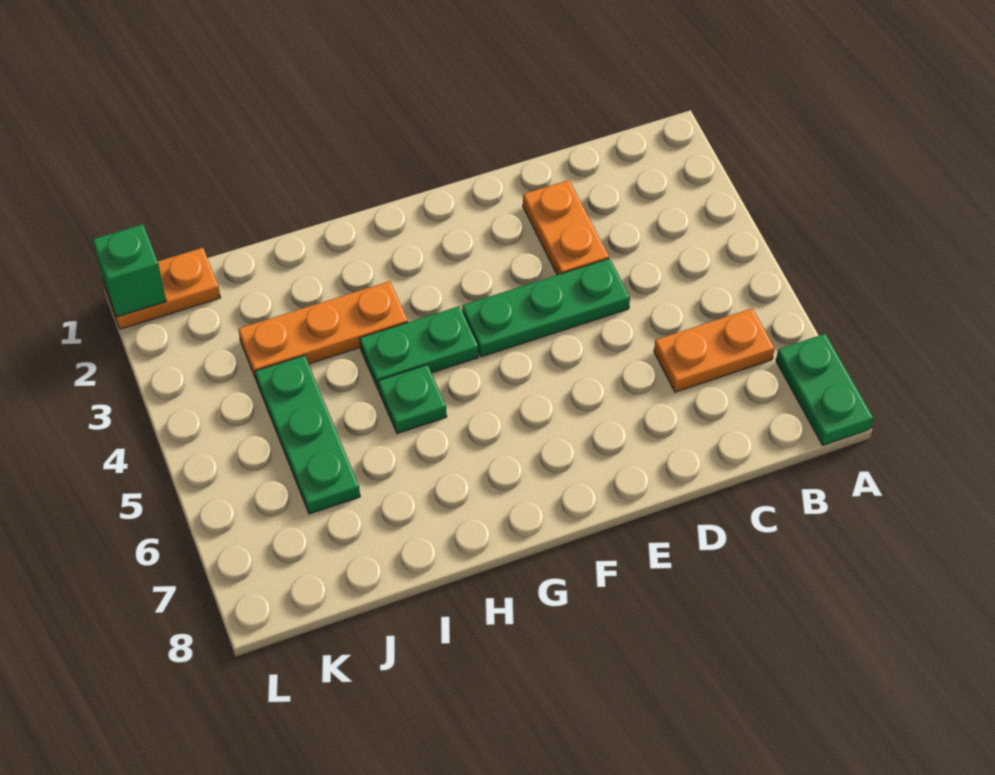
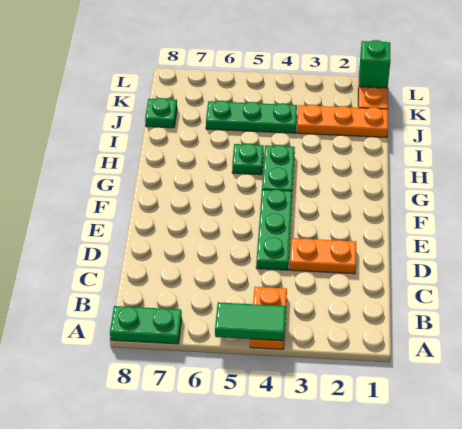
none -> green 1x2 tile [215,302,286,341]
orange 1x2 plate [654,308,775,392] -> orange 1x2 plate moved to [250,287,287,349]
orange 1x3 plate [238,281,408,379] -> orange 1x3 plate turned to [297,105,388,137]
none -> green 1x1 plate [145,98,177,128]

